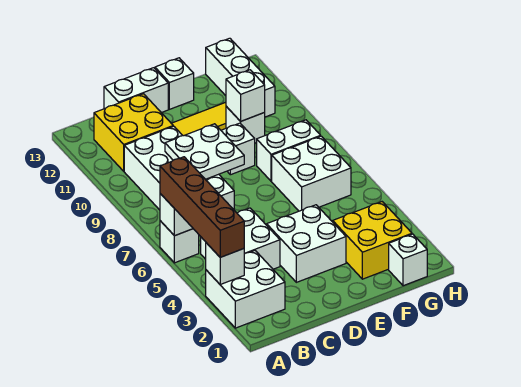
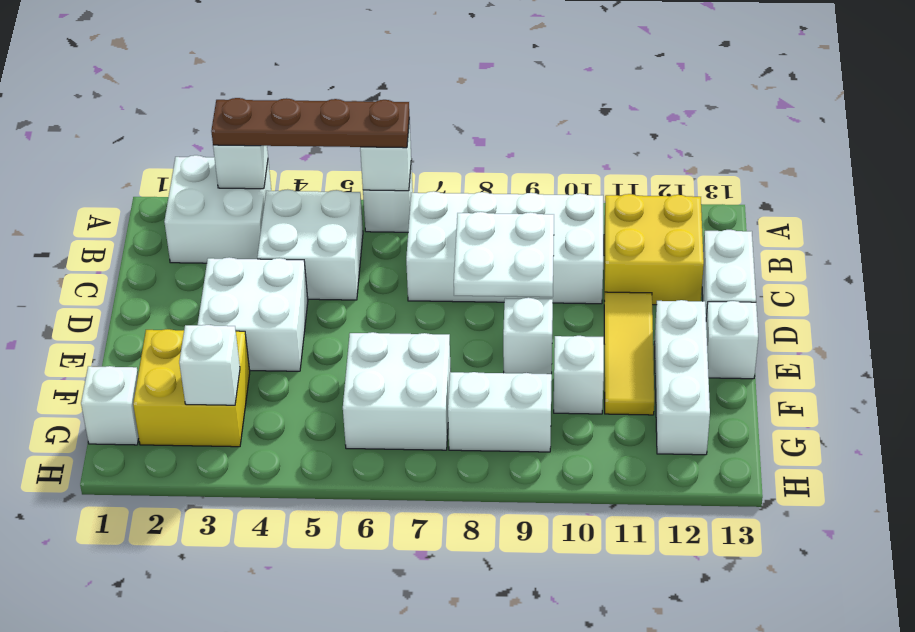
brown 1x4 brick [160,157,244,257] -> brown 1x4 plate [211,98,409,148]
white 1x2 brick [257,120,321,181] -> white 1x2 brick turned to [448,372,552,452]
white 1x1 brick [226,70,265,121] -> white 1x1 brick moved to [179,325,240,405]
white 1x3 brick [206,38,275,117] -> white 1x3 brick turned to [654,300,710,455]

